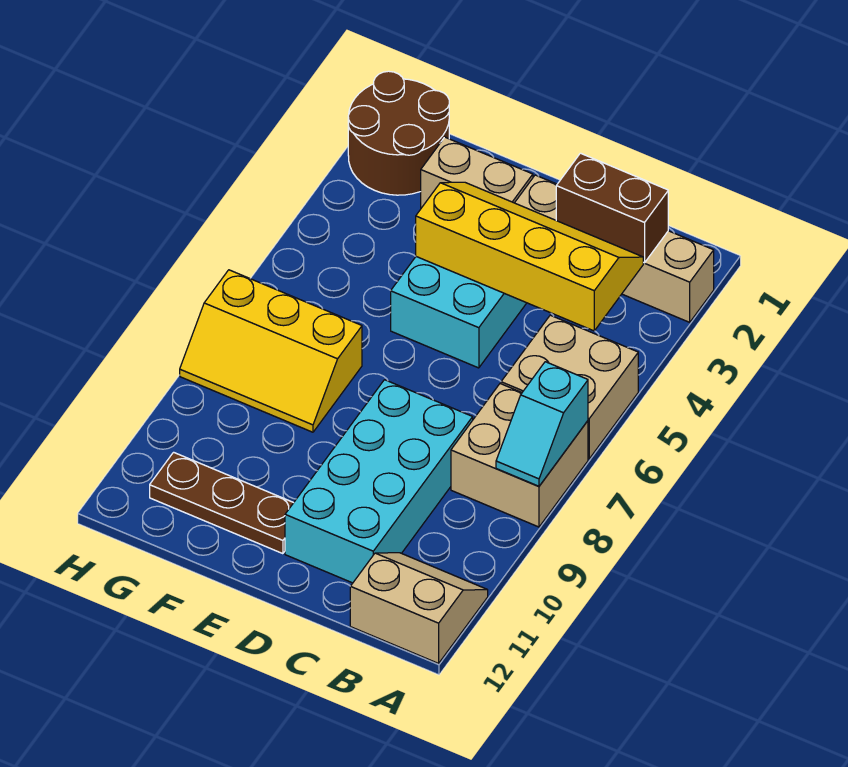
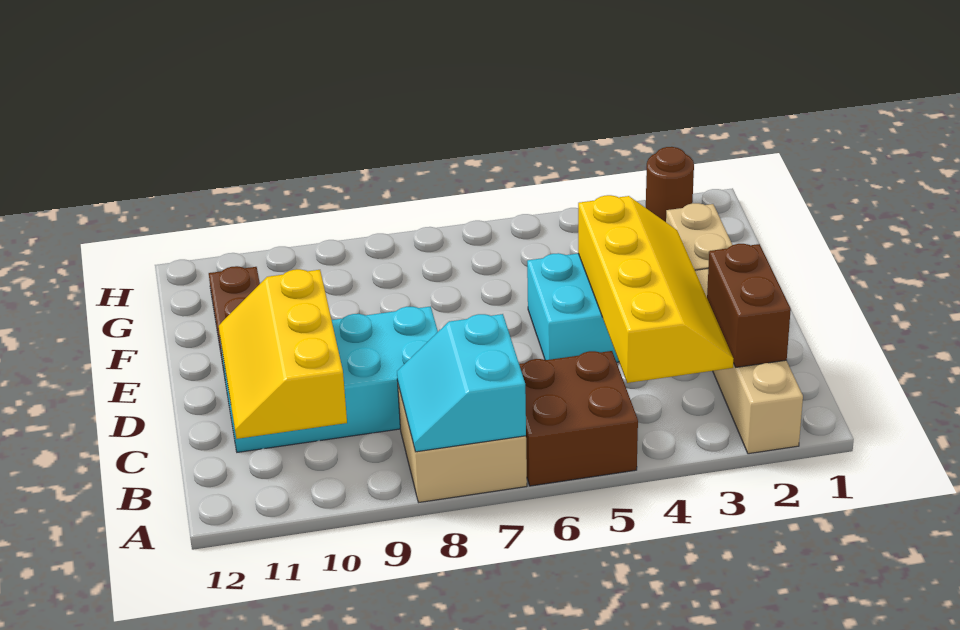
tan 2x2 brick [501,315,638,459] -> brown 2x2 brick [519,351,638,486]
cyan 1x2 slope [496,362,588,486] -> cyan 2x2 slope [397,314,526,452]
tan 2x2 slope [350,553,488,663] -> none
yellow 2x3 slope [180,270,362,432] -> yellow 2x3 slope moved to [219,269,347,439]
brown 2x2 round brick [348,71,449,195] -> brown 1x1 round brick [646,147,694,222]

